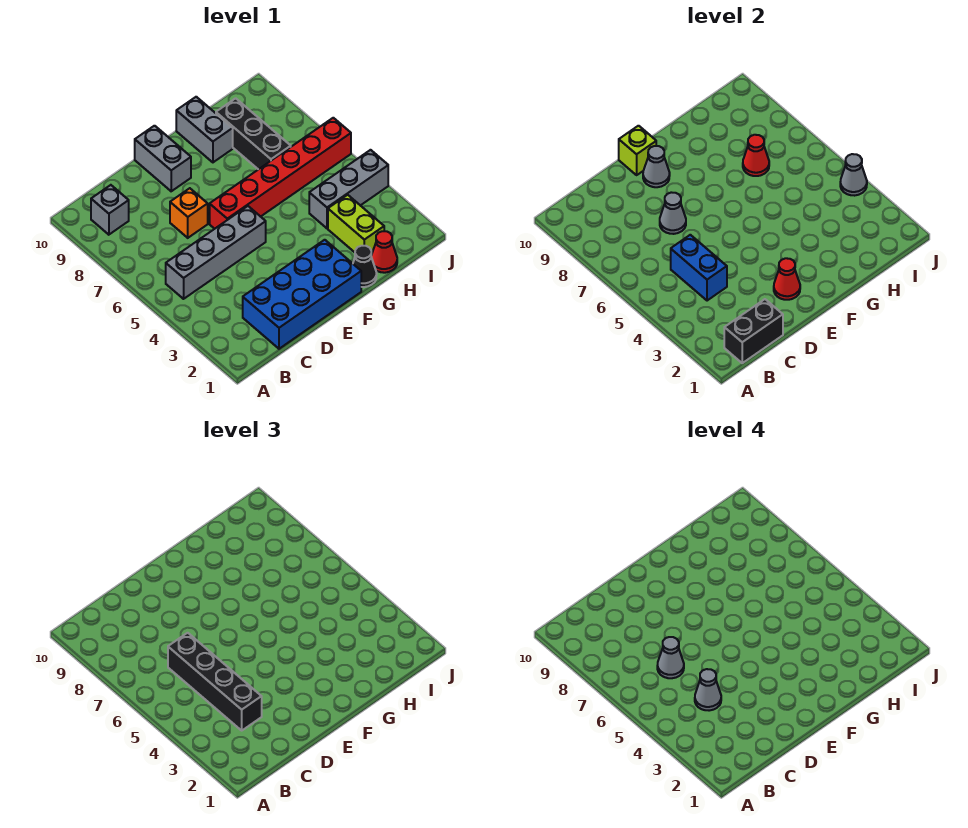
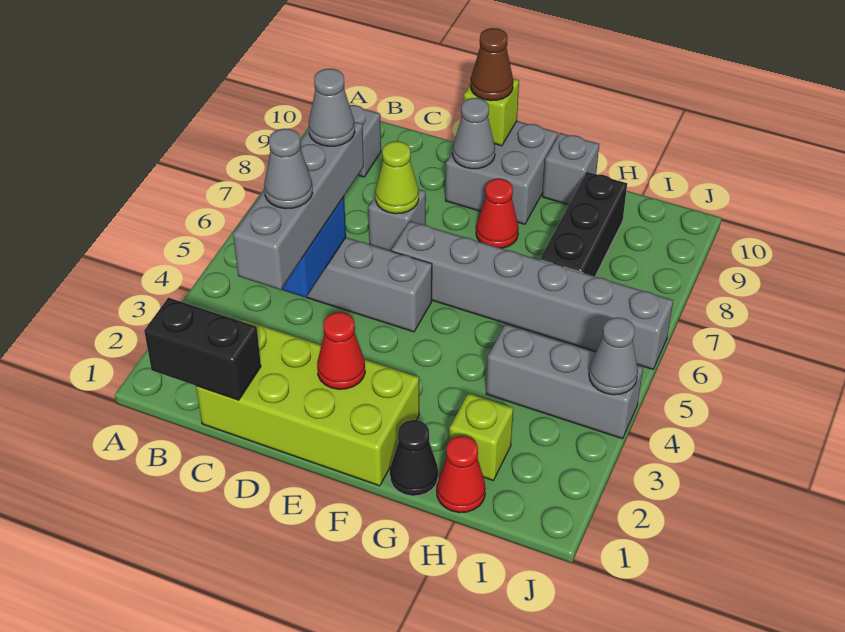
blue 2x4 brick [243,240,361,349] -> lime 2x4 brick [196,319,419,486]
black 1x4 brick [168,633,262,730] -> grey 1x4 brick [233,121,364,290]
orange 1x1 brick [170,188,208,238] -> grey 1x1 brick [368,189,426,251]
grey 1x1 cone [660,192,686,234] -> lime 1x1 cone [375,141,419,214]
red 1x6 brick [210,118,351,229] -> grey 1x6 brick [392,221,673,369]
grey 1x2 brick [135,126,191,191] -> grey 2x2 brick [446,121,558,224]
none -> brown 1x1 cone [470,28,513,101]
grey 1x2 brick [176,97,233,162] -> grey 1x1 brick [543,133,599,205]
lime 1x2 brick [328,195,384,255] -> lime 1x1 brick [449,393,513,480]
red 1x1 cone [743,135,769,176] -> red 1x1 cone moved to [476,179,519,248]

